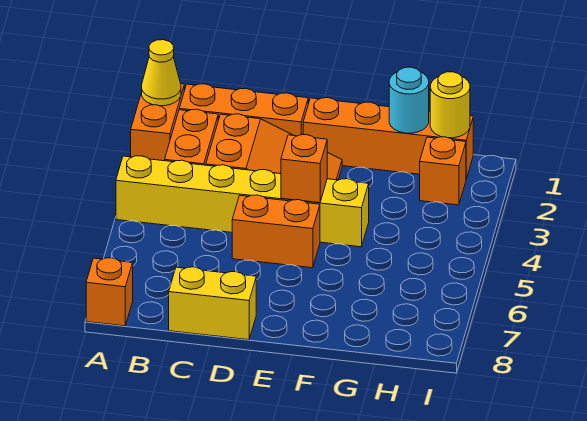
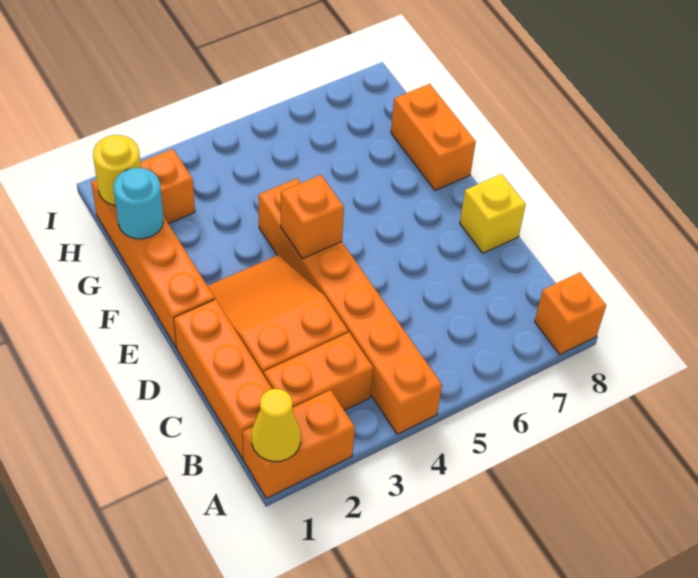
yellow 1x6 brick [116,156,369,247] -> orange 1x6 brick [258,178,442,434]
yellow 1x2 brick [169,267,256,340] -> yellow 1x1 brick [460,174,526,253]
orange 1x2 brick [232,195,320,268] -> orange 1x2 brick moved to [391,84,476,190]

